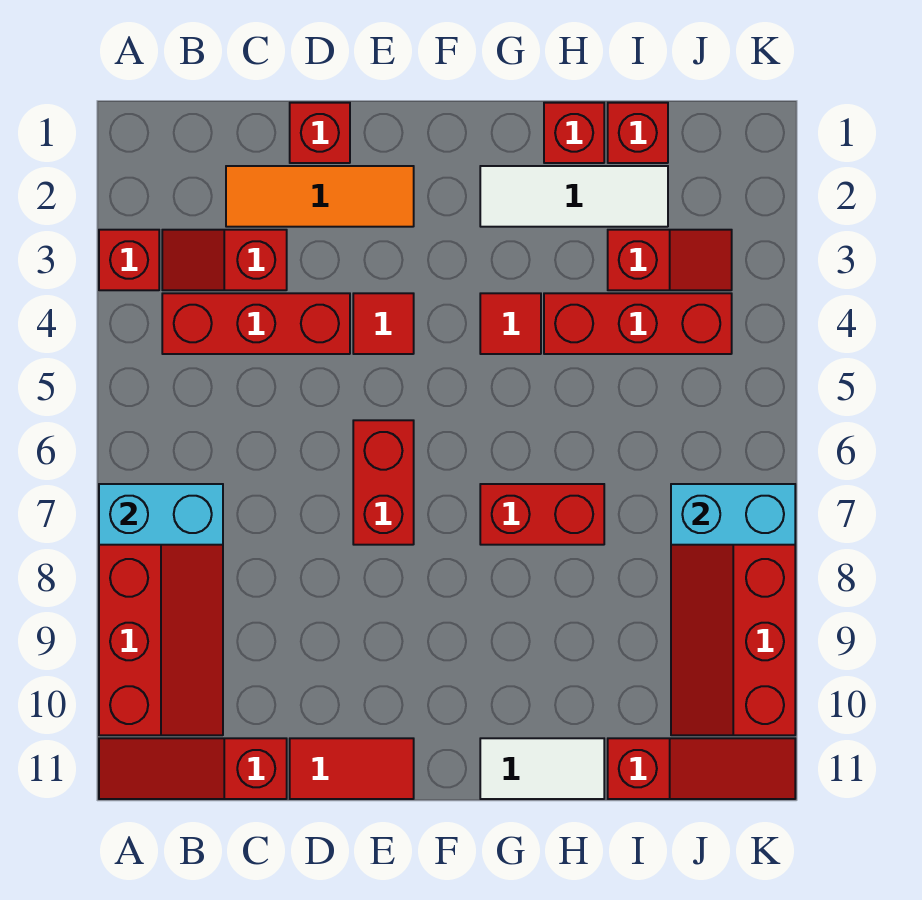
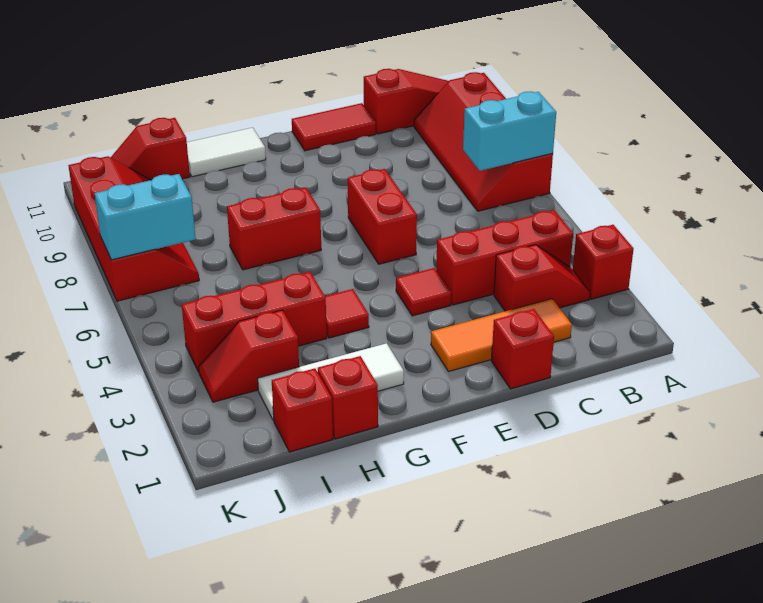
red 1x3 slope [608,738,795,799] -> red 1x2 slope [111,118,190,180]

